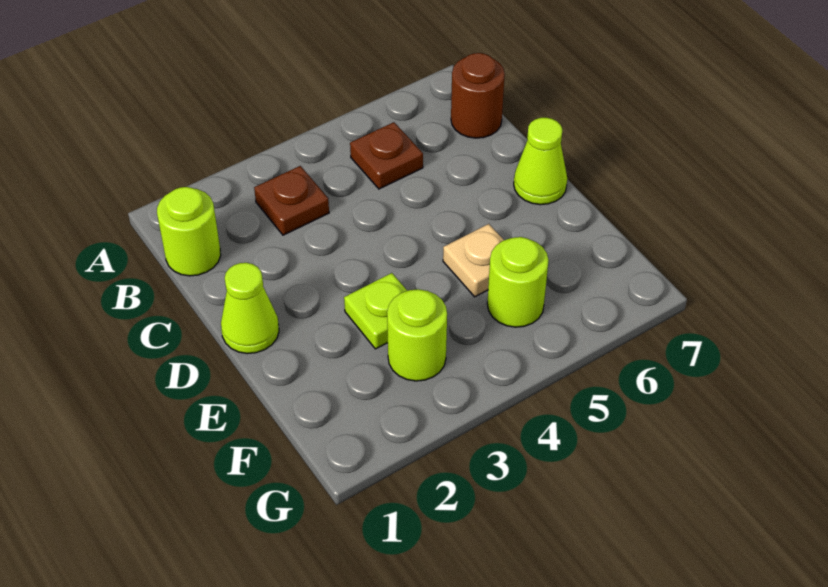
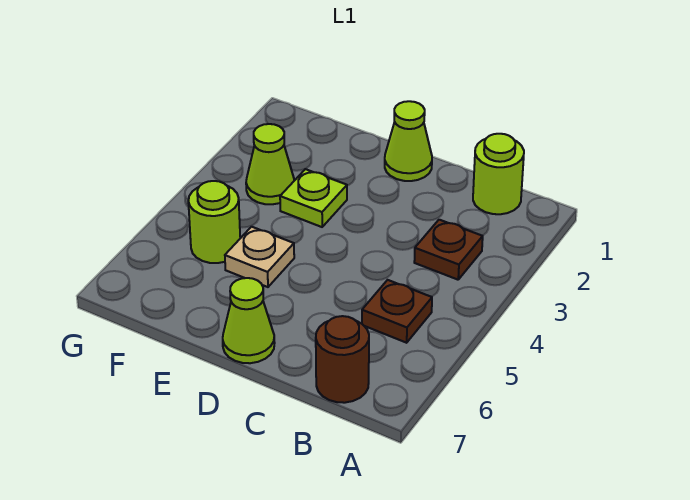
lime 1x1 round brick [387,289,447,381] -> lime 1x1 cone [246,124,294,204]

